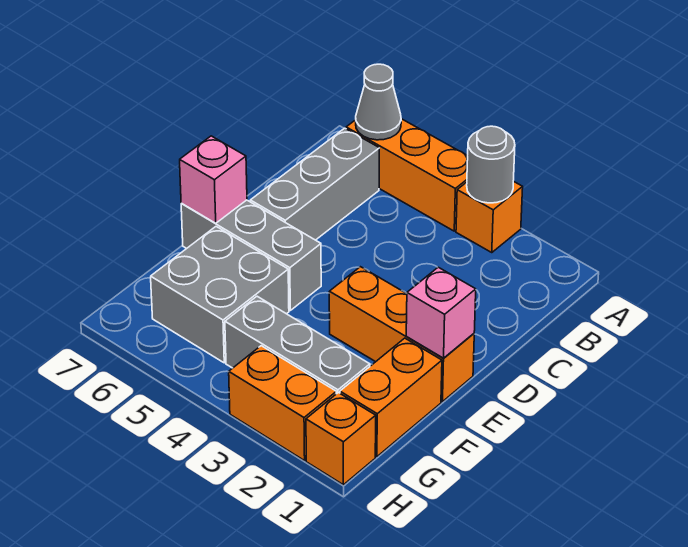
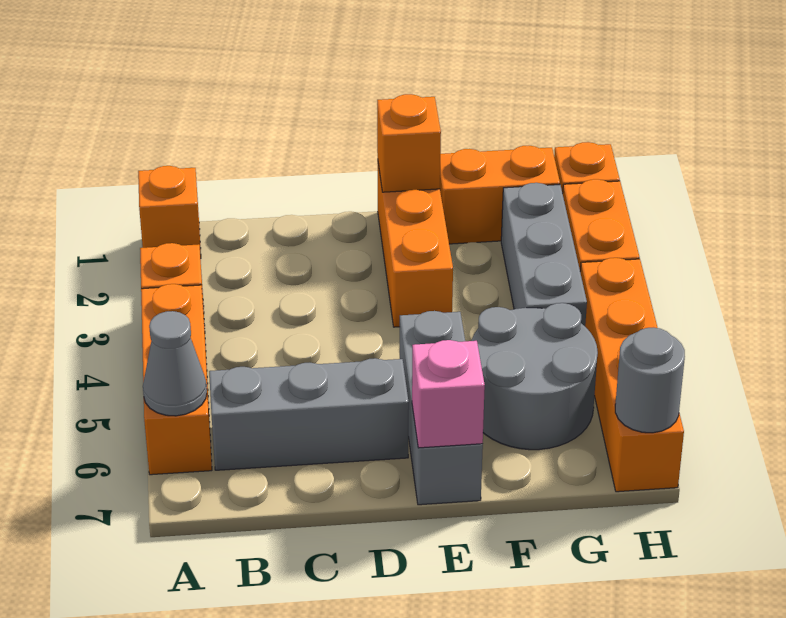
none -> orange 1x1 brick [138,166,201,259]
grey 1x1 round brick [467,126,515,203] -> grey 1x1 round brick moved to [615,327,685,433]
pink 1x1 brick [406,267,476,358] -> orange 1x1 brick [377,94,441,192]
grey 2x2 brick [151,227,289,363] -> grey 2x2 round brick [471,303,598,450]
none -> orange 1x4 brick [580,258,684,492]

